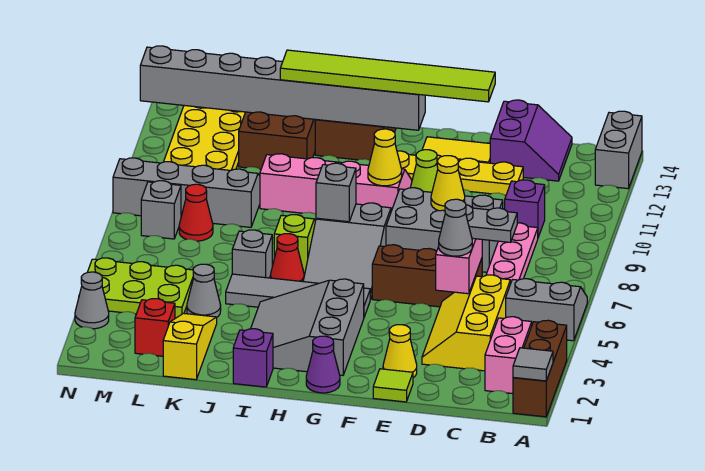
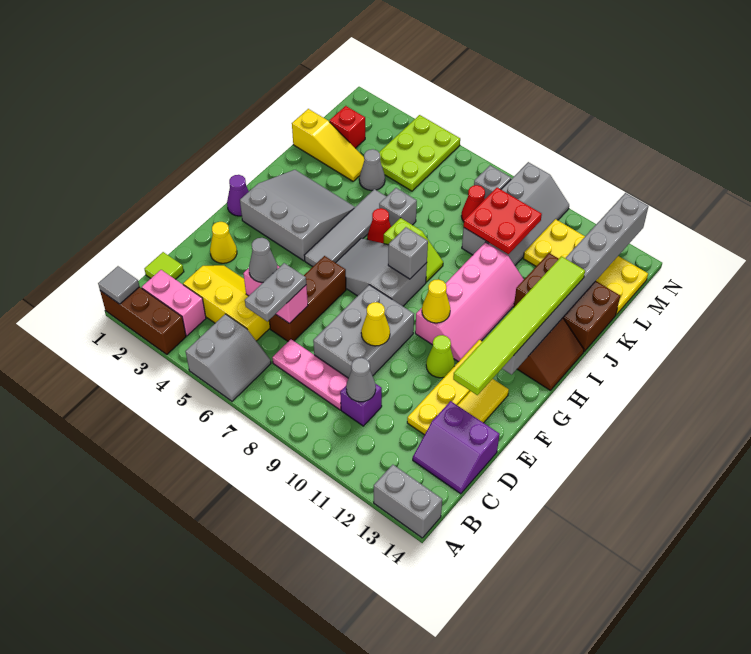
lime 1x1 tile [373,369,413,402] -> lime 1x1 tile moved to [145,252,184,279]
purple 1x1 brick [233,329,273,387] -> none
none -> red 2x2 plate [464,188,542,254]
grey 1x1 cone [75,272,109,329] -> grey 1x1 cone moved to [346,358,376,402]

